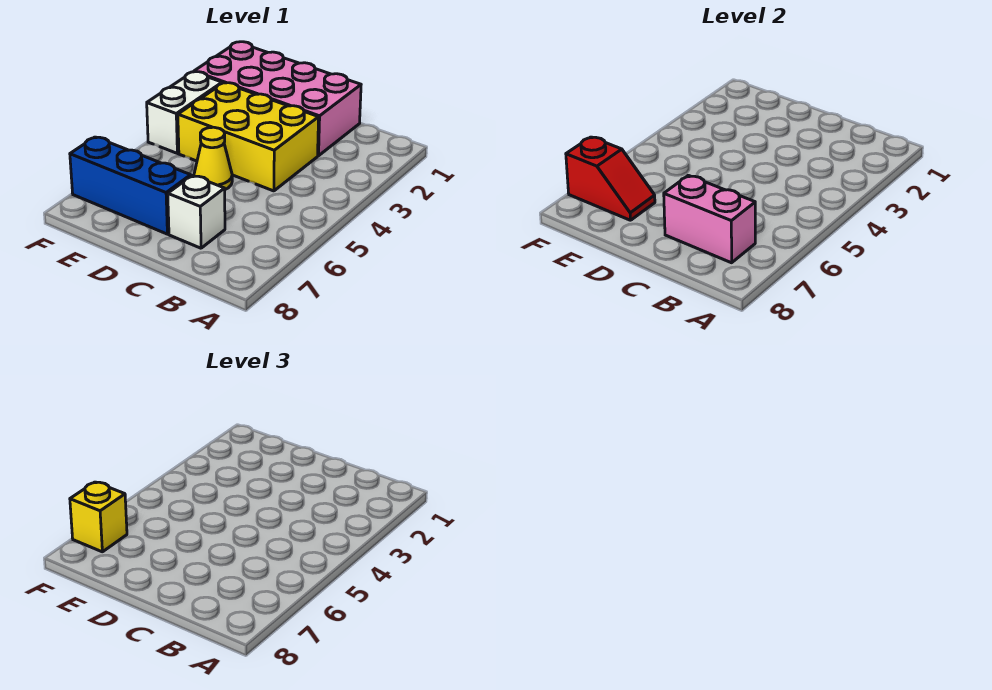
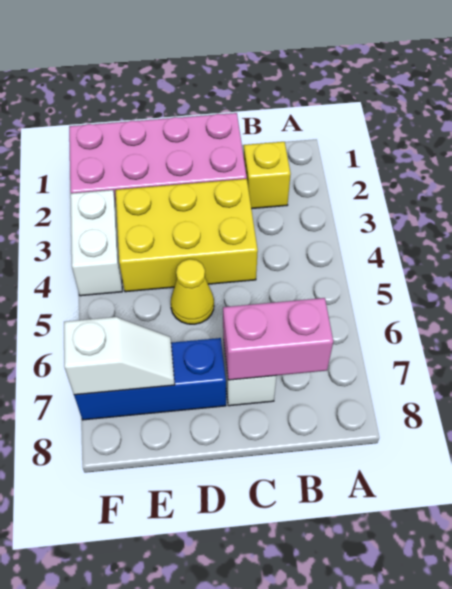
red 1x2 slope [566,137,655,220] -> white 1x2 slope [64,317,175,395]
yellow 1x1 brick [70,482,127,552] -> yellow 1x1 brick moved to [244,142,291,209]

